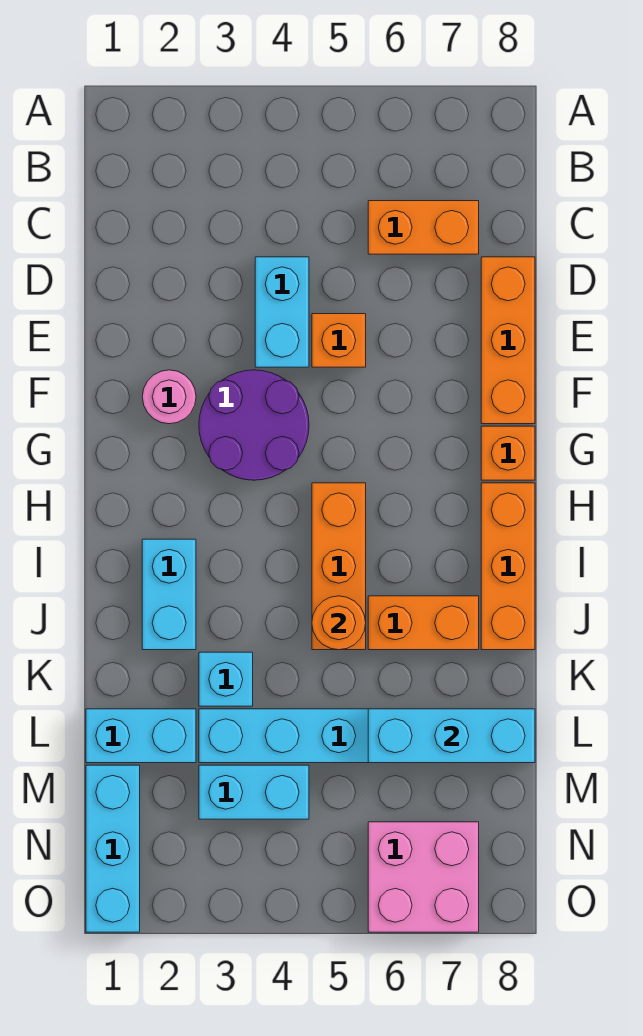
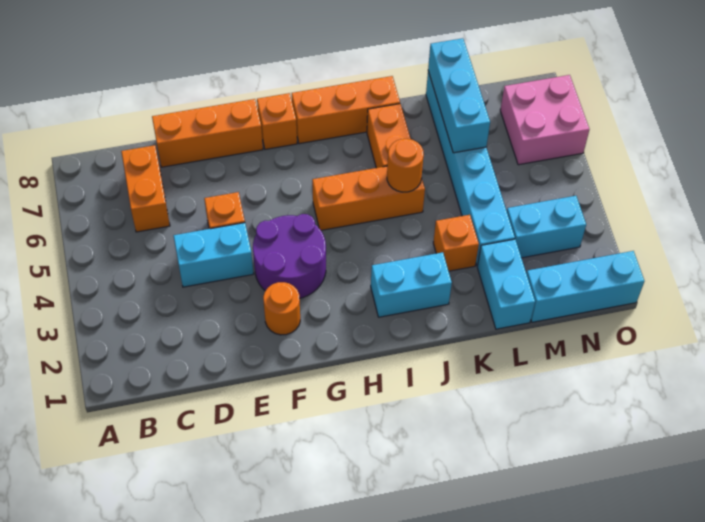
pink 1x1 round brick [142,370,196,424] -> orange 1x1 round brick [263,282,300,335]
cyan 1x1 brick [199,652,253,706] -> orange 1x1 brick [433,215,479,271]
cyan 1x2 brick [199,765,309,819] -> cyan 1x2 brick turned to [507,196,586,258]

